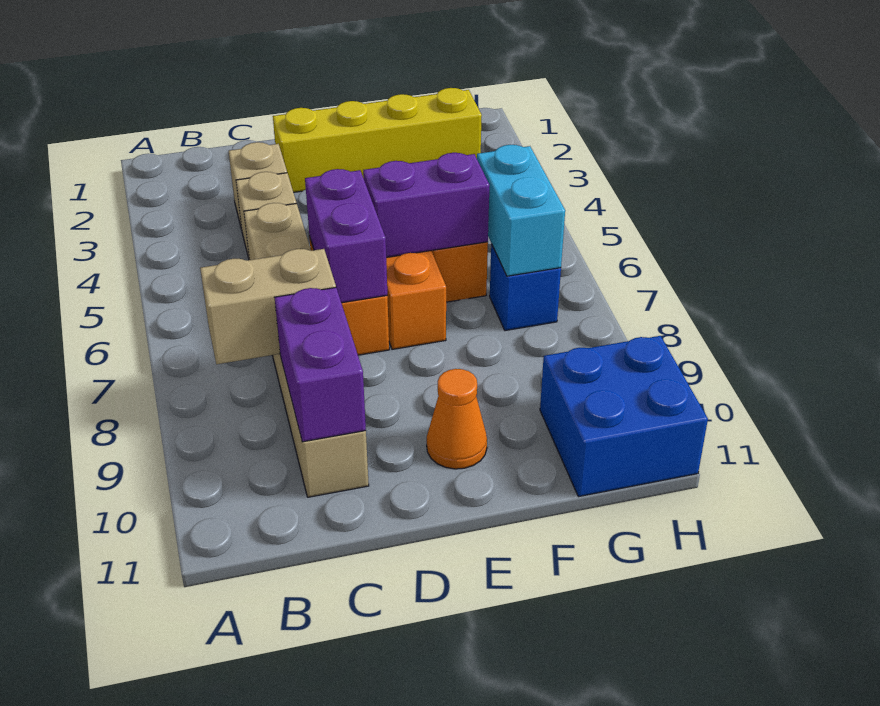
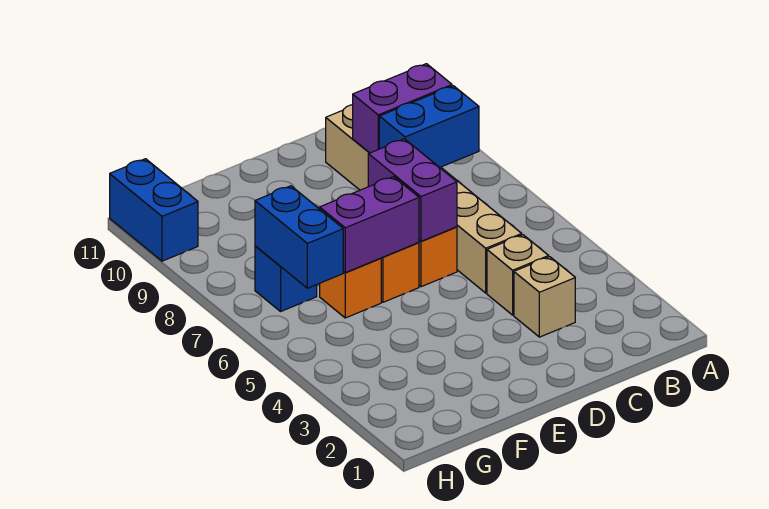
tan 1x2 brick [200,249,336,364] -> blue 1x2 brick [379,86,479,167]
purple 1x2 brick [274,288,366,442] -> purple 1x2 brick turned to [353,64,452,153]
yellow 1x4 brick [273,88,482,192] -> none
orange 1x1 cone [427,369,487,469] -> none
cyan 1x2 brick [477,145,565,276] -> blue 1x2 brick [255,186,343,288]
blue 2x2 brick [540,336,708,497] -> blue 1x2 brick [110,159,198,261]

